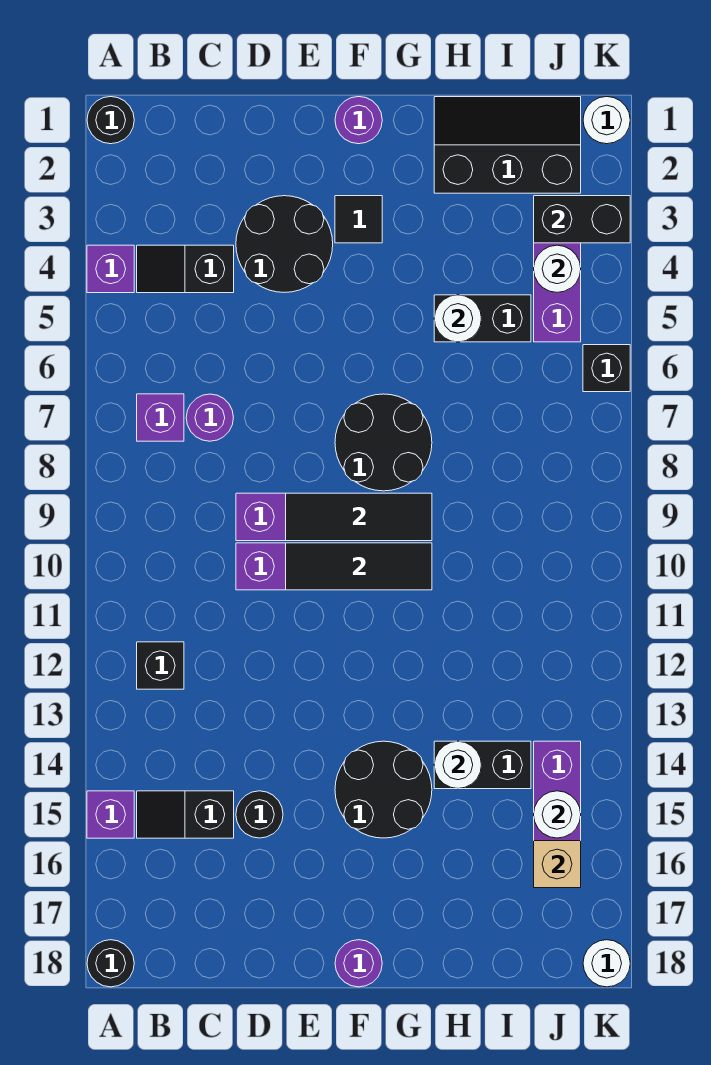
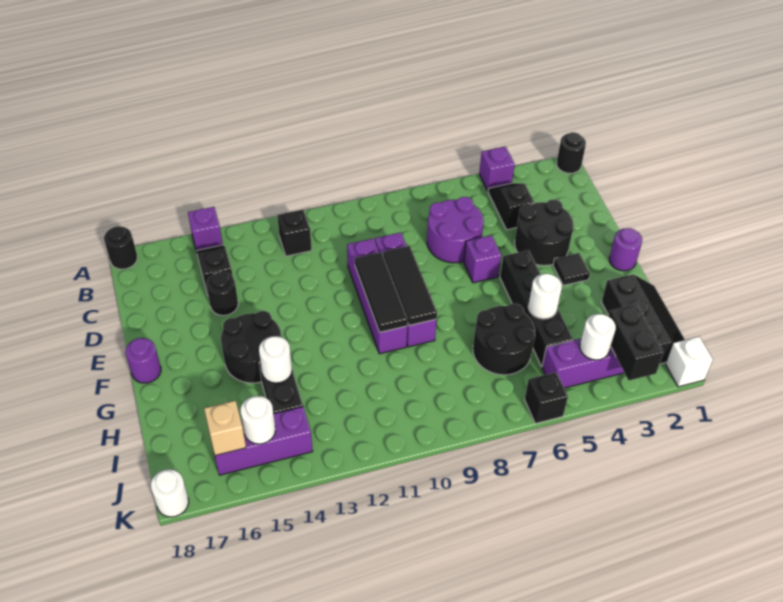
purple 1x1 brick [137,394,184,441] -> purple 1x1 brick moved to [464,235,501,283]
purple 1x1 round brick [186,394,233,441] -> purple 2x2 round brick [427,197,484,263]
black 2x2 round brick [335,394,432,491] -> black 2x2 round brick moved to [473,303,535,375]
black 1x2 brick [434,295,531,342] -> black 1x4 brick [500,250,573,366]
white 1x1 round brick [583,97,630,144] -> white 1x1 brick [665,336,713,387]

